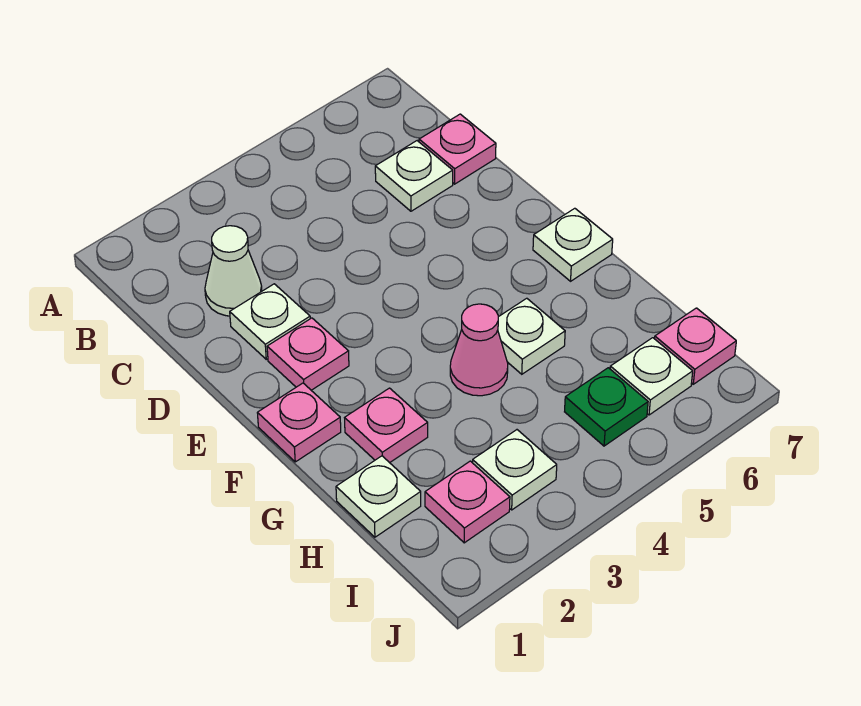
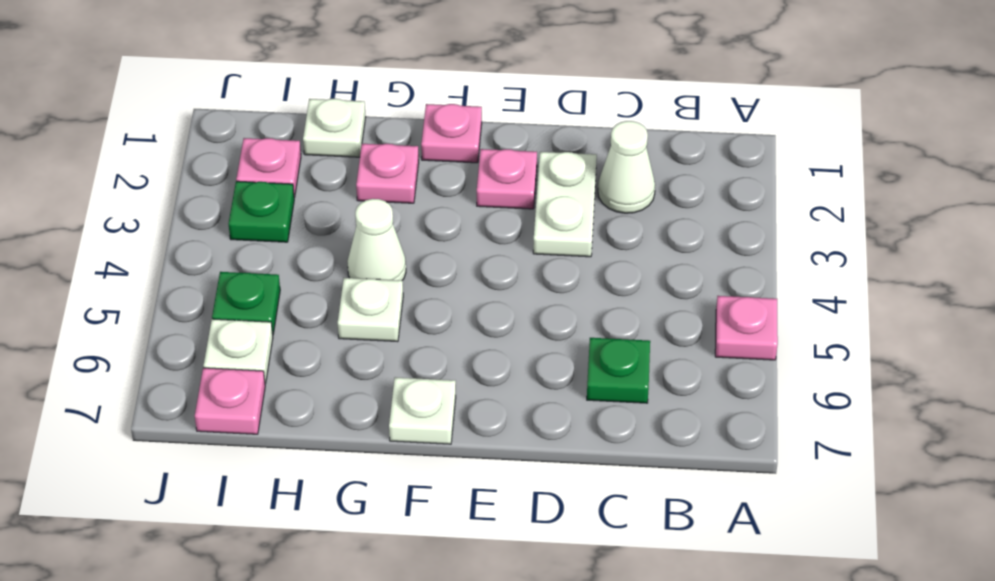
white 1x1 plate [375,141,453,211] -> green 1x1 plate [587,338,650,403]
pink 1x1 plate [419,114,496,184] -> pink 1x1 plate moved to [715,296,778,360]
white 1x1 plate [230,284,310,359] -> white 1x2 plate [533,152,597,257]
pink 1x1 cone [450,304,508,396] -> white 1x1 cone [347,199,406,281]
white 1x1 plate [473,430,557,510] -> green 1x1 plate [229,181,294,242]

